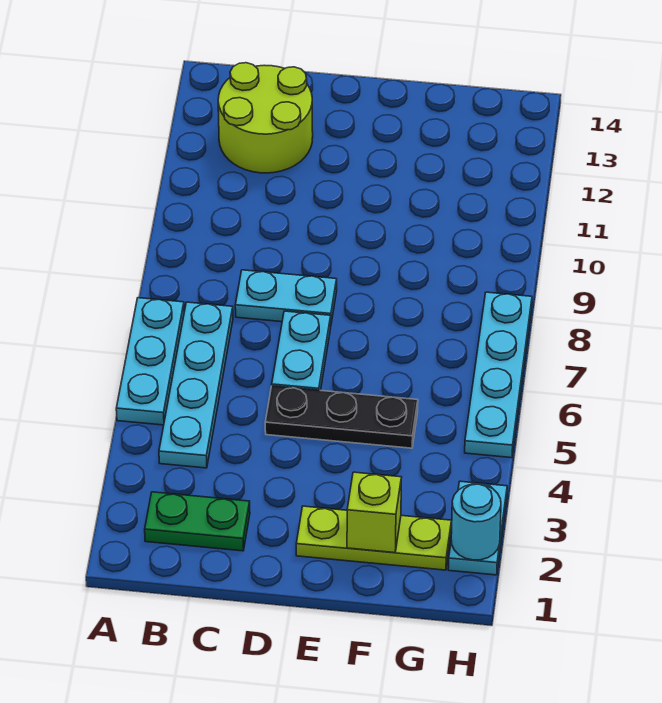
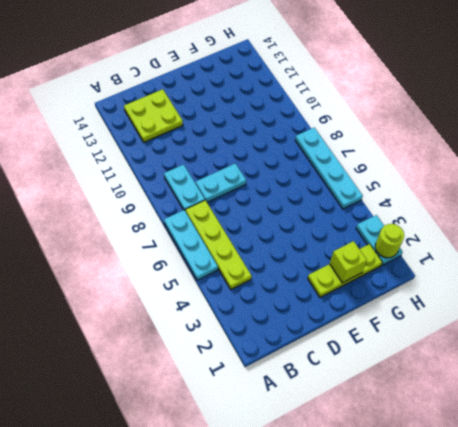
green 1x2 plate [145,492,250,551] -> none
cyan 1x4 plate [159,302,233,468] -> lime 1x4 plate [185,200,252,289]
lime 2x2 round brick [218,63,313,173] -> lime 2x2 plate [124,89,183,142]
black 1x3 plate [265,386,418,448] -> none
cyan 1x2 plate [272,311,331,390] -> cyan 1x2 plate moved to [164,164,205,210]
cyan 1x1 round brick [451,484,501,560] -> lime 1x1 round brick [375,224,404,258]

